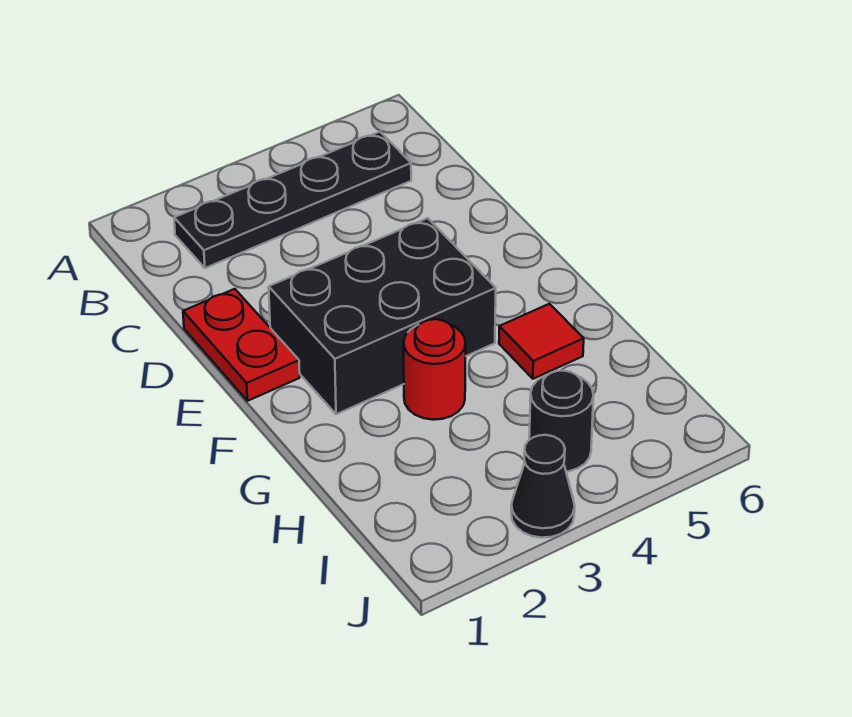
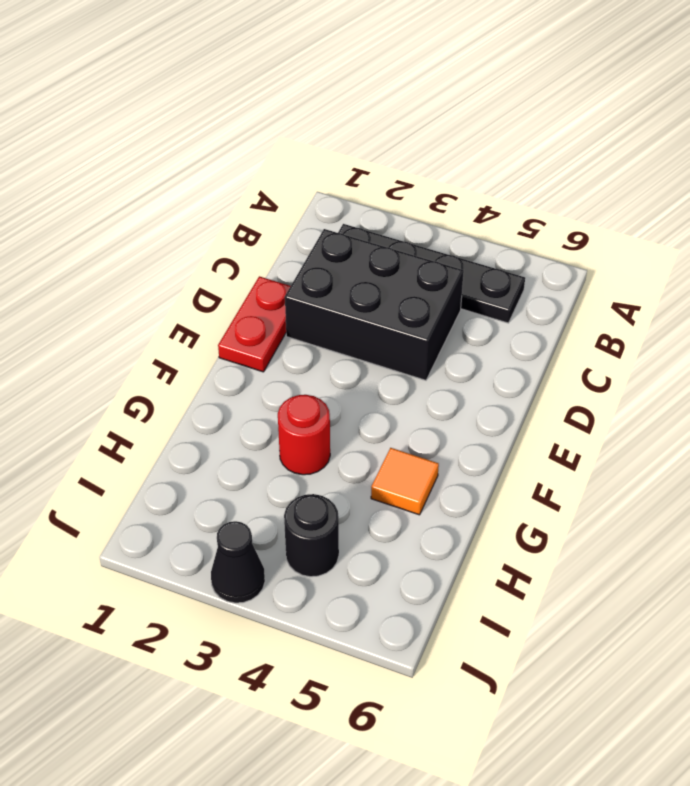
black 2x3 brick [269,218,496,414] -> black 2x3 brick moved to [285,229,464,380]
red 1x1 tile [499,304,584,379] -> orange 1x1 tile [371,448,439,515]

